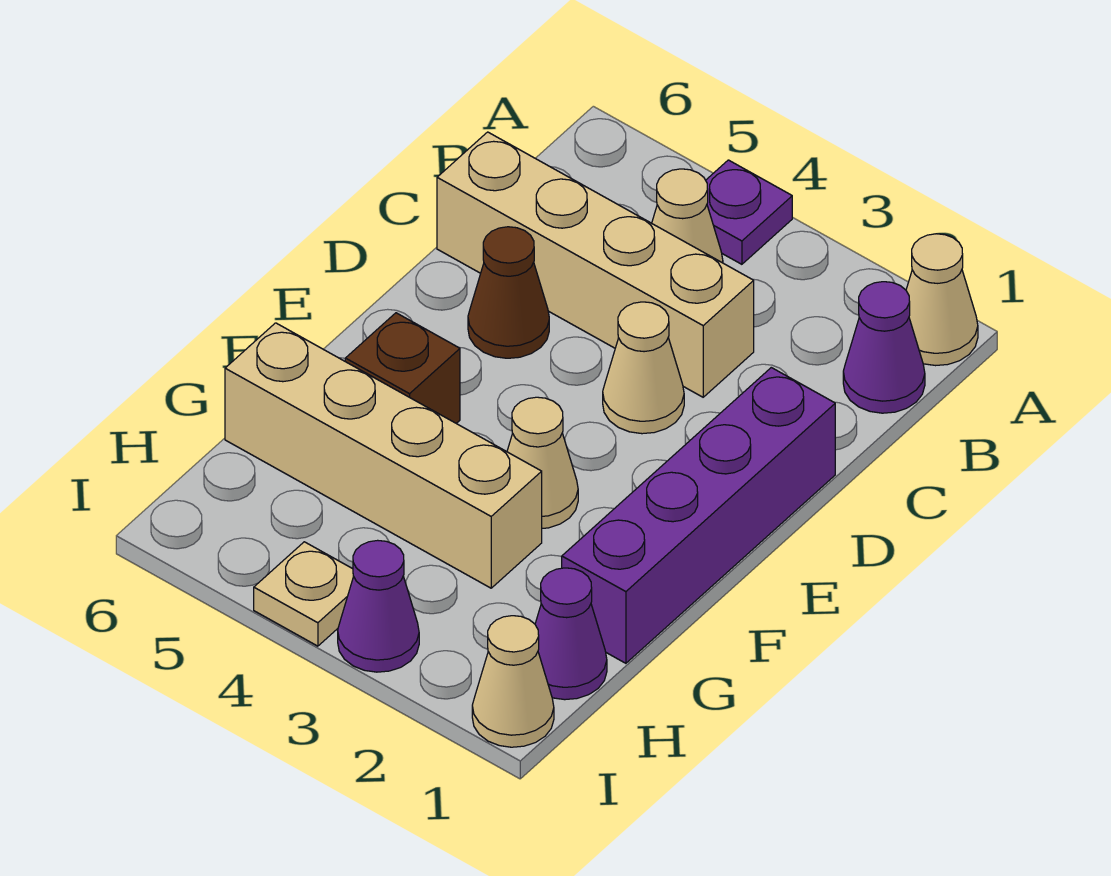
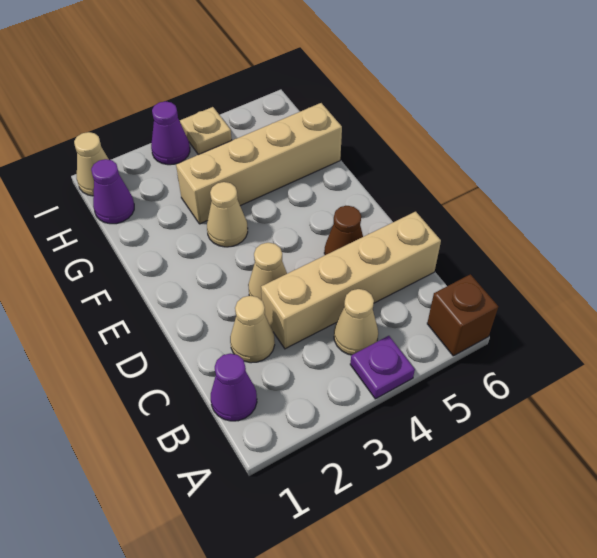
tan 1x1 cone [906,234,978,366] -> tan 1x1 cone moved to [230,296,275,363]
purple 1x4 brick [562,368,835,663] -> none
brown 1x1 brick [345,313,460,423] -> brown 1x1 brick moved to [427,274,498,356]

